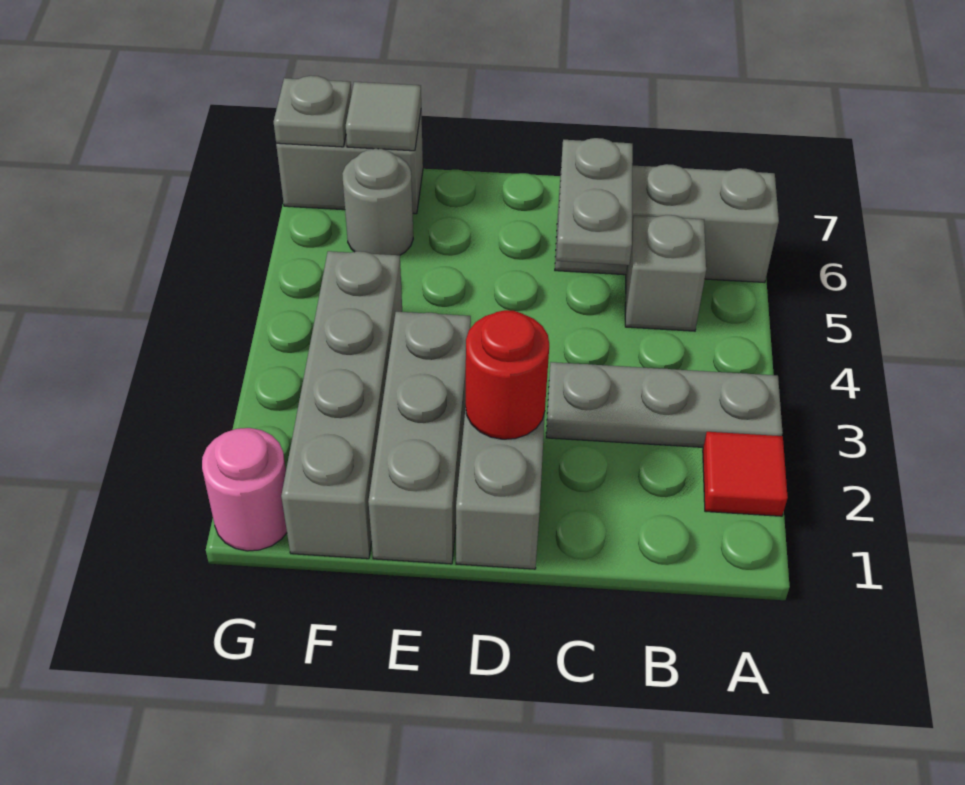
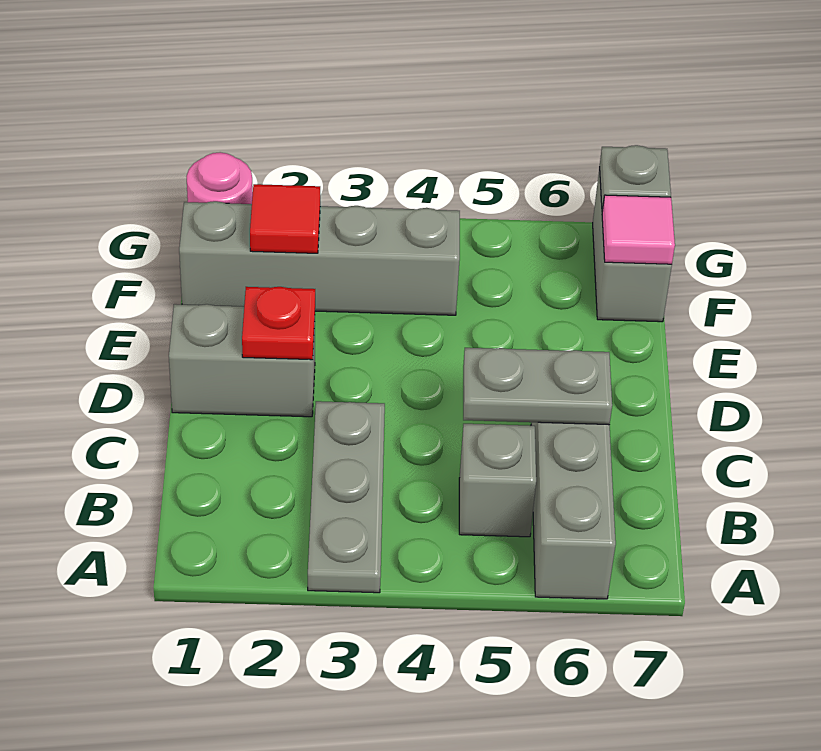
red 1x1 tile [703,432,788,516] -> red 1x1 tile moved to [250,184,320,253]
red 1x1 round brick [466,310,549,439] -> red 1x1 plate [242,287,315,360]
grey 1x3 brick [368,312,471,564] -> none
grey 1x1 round brick [342,149,413,255] -> none
grey 1x1 tile [346,82,421,151] -> pink 1x1 tile [602,195,675,264]

